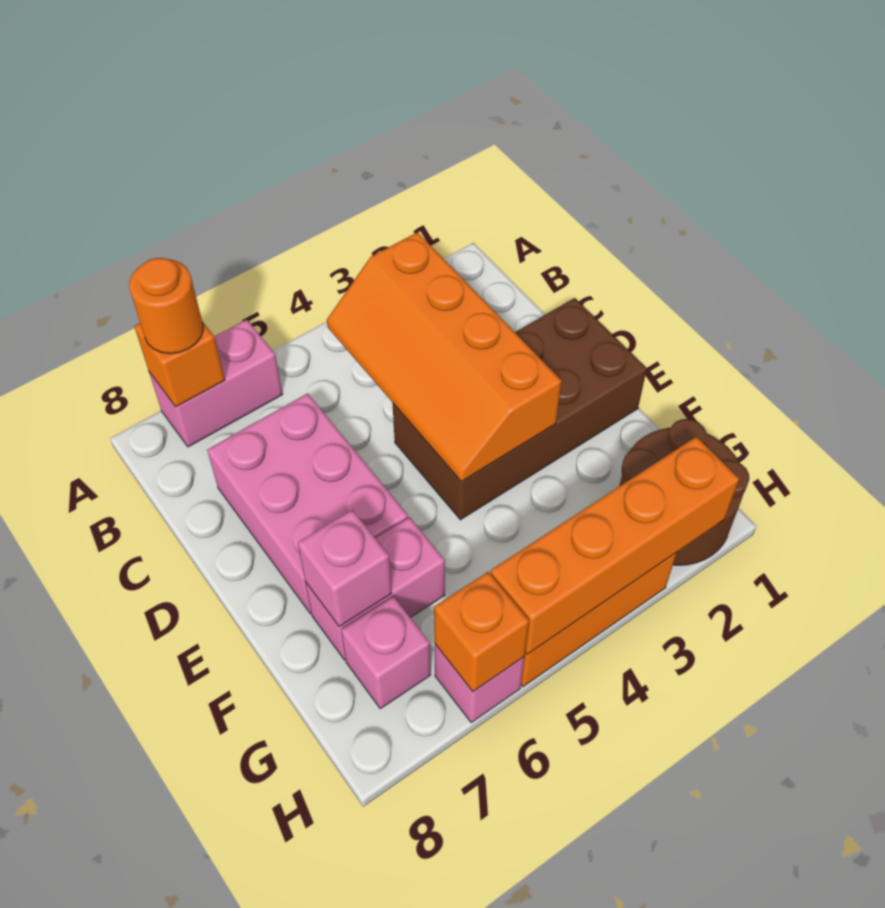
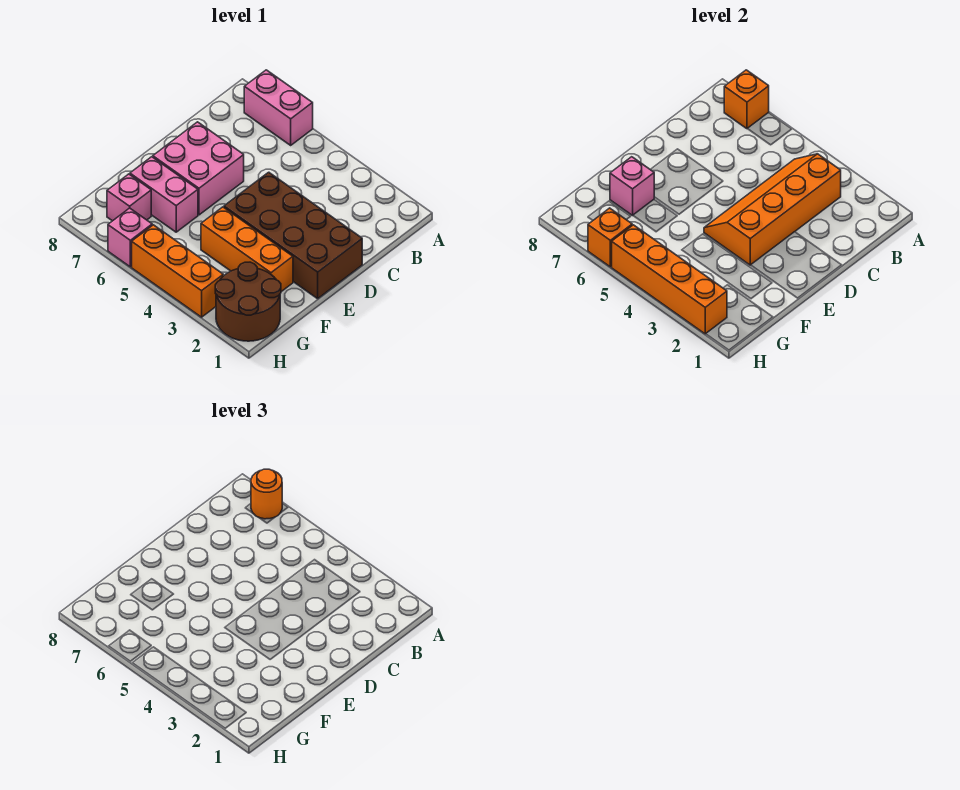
pink 2x3 brick [207,394,408,614] -> pink 2x2 brick [153,122,244,215]
none -> orange 1x3 brick [201,207,293,292]

